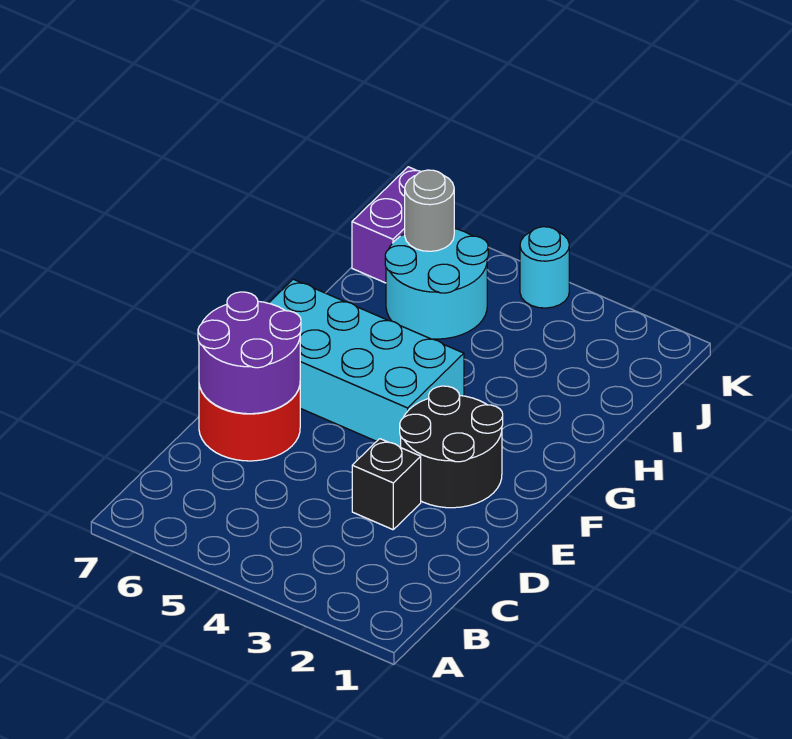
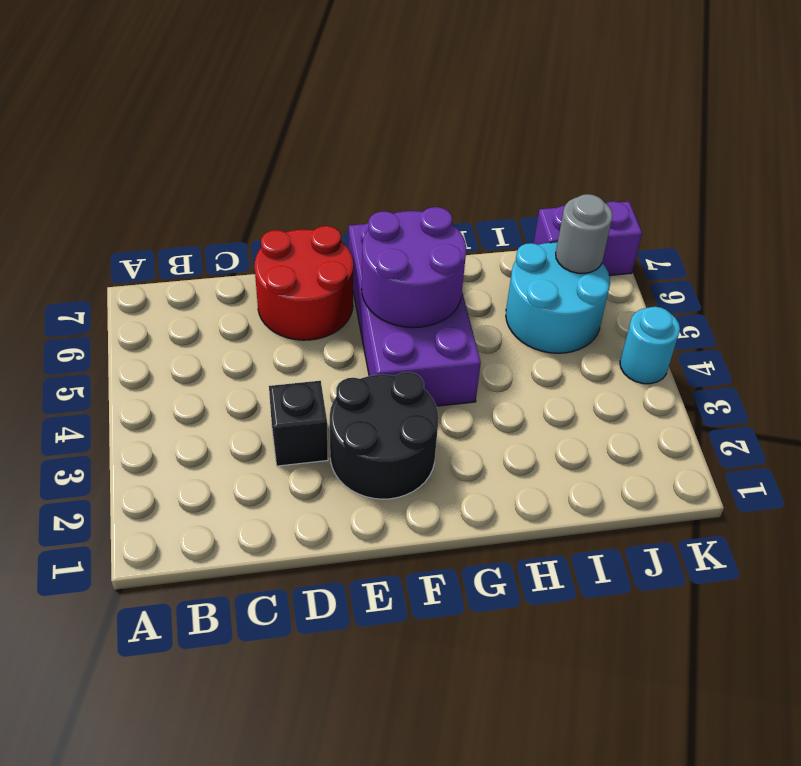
purple 2x2 round brick [198,292,301,414] -> purple 2x2 round brick moved to [362,207,466,328]
cyan 2x4 brick [269,279,464,447] -> purple 2x4 brick [349,223,481,406]

